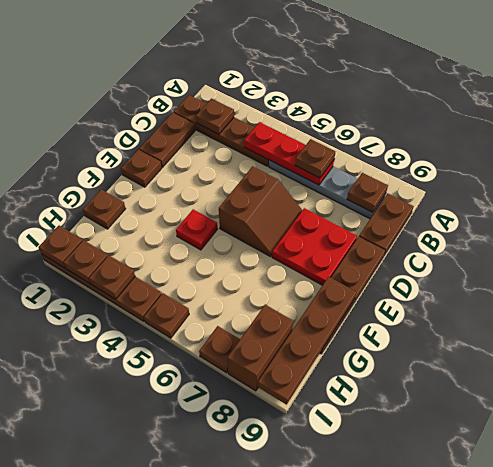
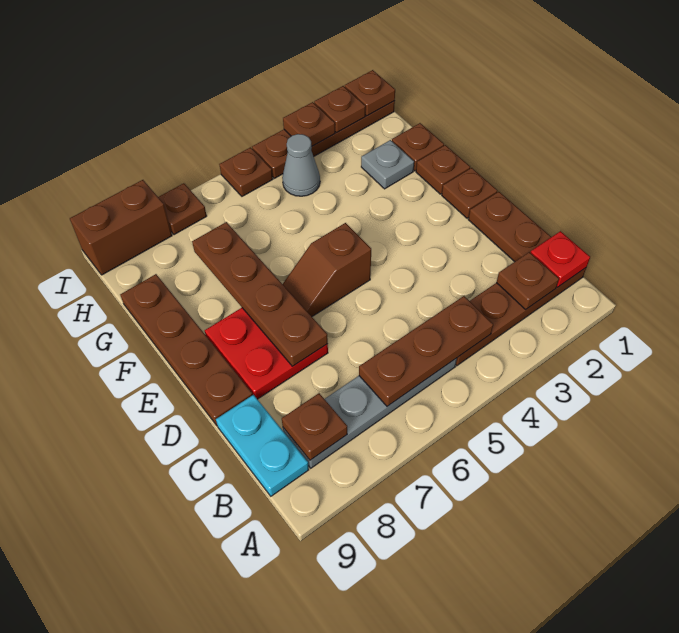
red 1x3 plate [244,122,334,185] -> brown 1x3 plate [359,296,493,406]
brown 1x1 plate [295,139,335,178] -> brown 1x1 plate moved to [416,145,470,194]
brown 1x2 plate [359,193,414,255] -> cyan 1x2 plate [216,395,309,496]
brown 2x2 slope [219,166,302,257] -> brown 1x2 slope [283,223,371,316]
red 1x1 plate [176,209,218,250] -> red 1x1 plate moved to [530,231,590,287]
brown 1x4 plate [258,277,356,405] -> brown 1x4 plate moved to [192,222,328,366]
none -> grey 1x1 plate [361,140,414,189]
none -> grey 1x1 cone [282,134,320,196]
brown 1x2 brick [227,305,293,391] -> brown 1x2 brick turned to [70,180,172,275]

